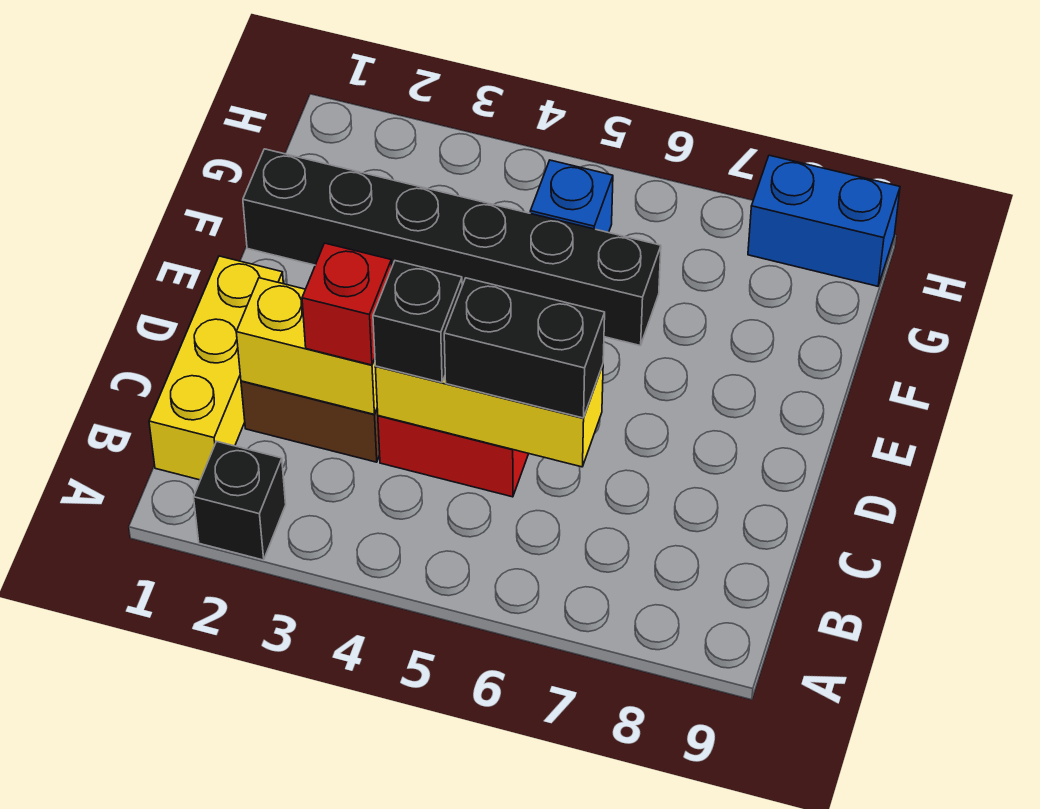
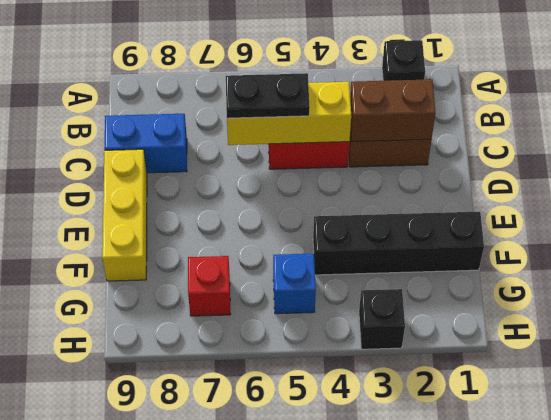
yellow 1x3 brick [149,256,283,480] -> yellow 1x3 brick moved to [102,149,147,281]
yellow 1x2 brick [236,278,377,414] -> brown 1x2 brick [350,79,436,142]
red 1x1 brick [302,243,392,365] -> red 1x1 brick moved to [188,256,231,316]
black 1x1 brick [373,261,462,383] -> black 1x1 brick moved to [359,289,405,349]
black 1x2 brick [444,278,605,418] -> black 1x2 plate [226,73,310,118]
black 1x6 brick [243,149,661,346] -> black 1x4 brick [313,212,484,275]
blue 1x2 brick [748,155,900,286] -> blue 1x2 brick moved to [104,114,187,173]

